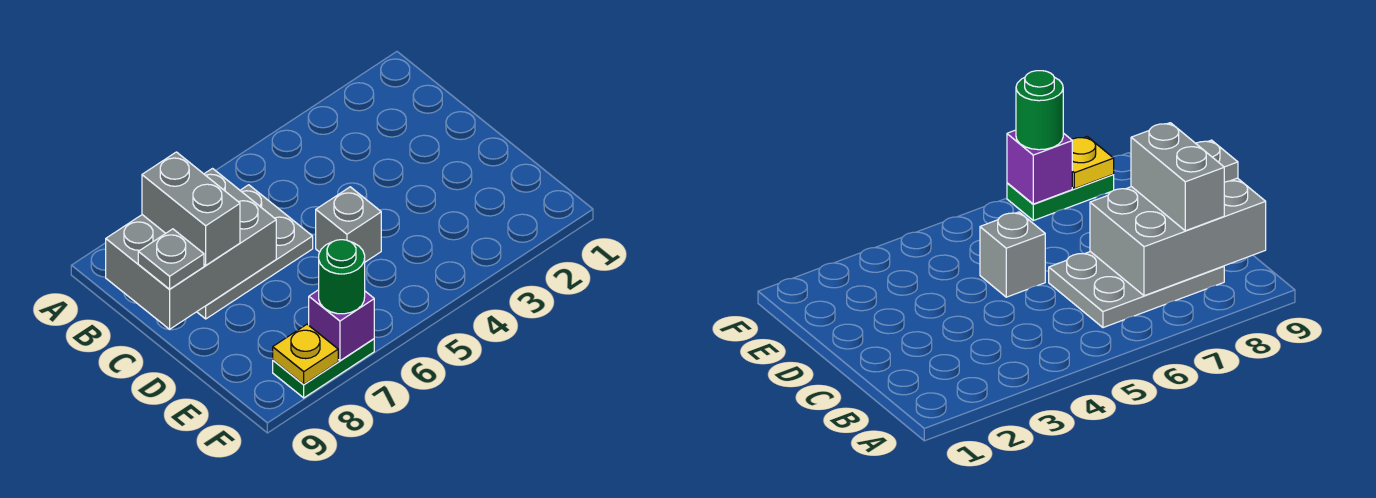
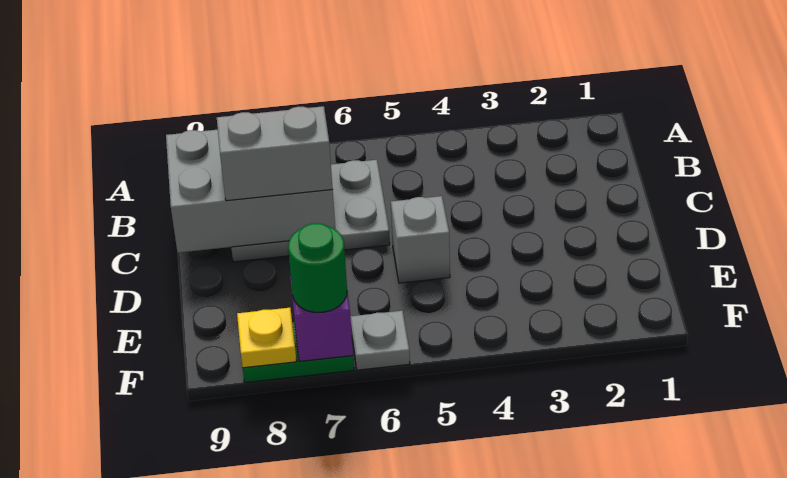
grey 1x2 brick [142,152,240,265] -> grey 1x2 brick turned to [217,106,333,201]
grey 1x1 plate [138,229,204,289] -> grey 1x1 plate moved to [351,311,410,370]

